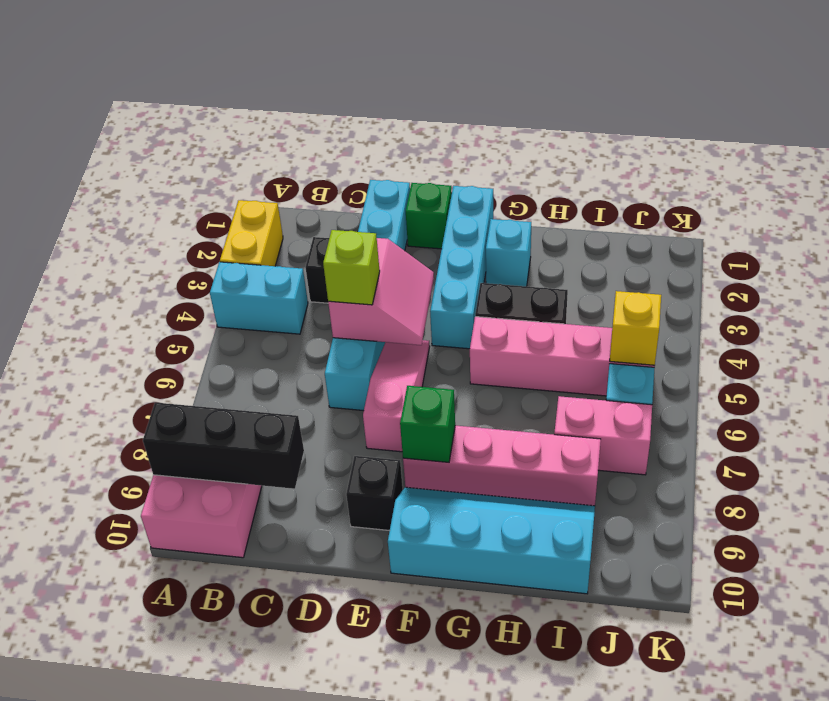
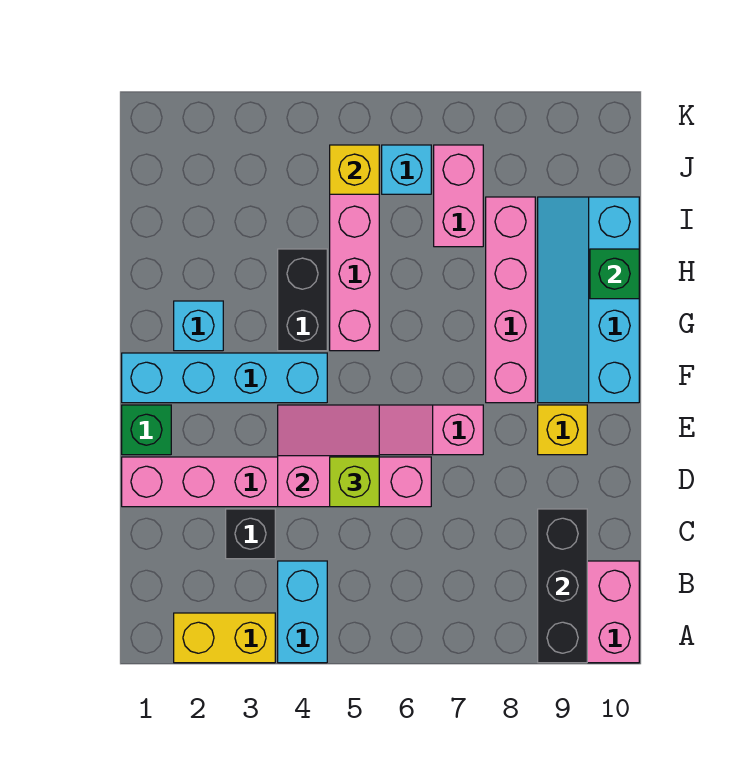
cyan 1x6 brick [325,180,410,411] -> pink 1x6 brick [122,457,431,507]
black 1x1 brick [346,456,403,531] -> yellow 1x1 brick [538,405,587,455]
green 1x1 brick [400,386,455,462] -> green 1x1 brick moved to [590,249,639,299]

